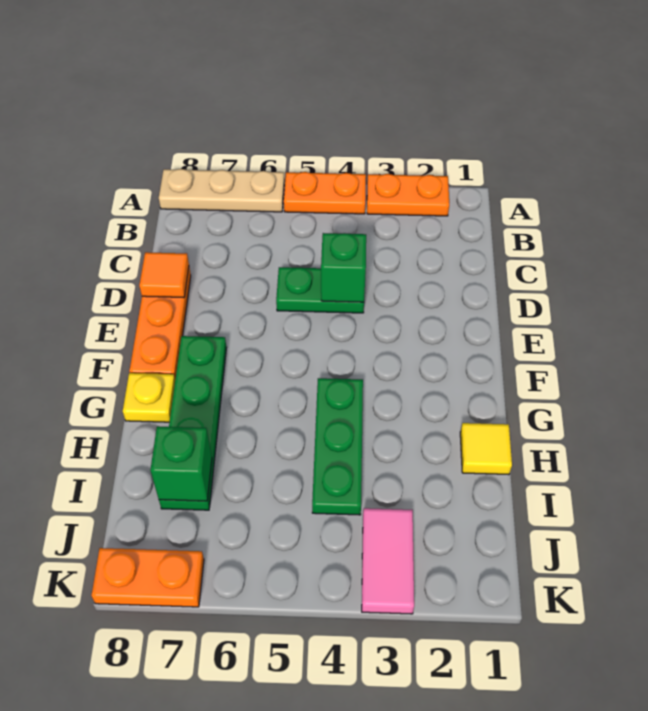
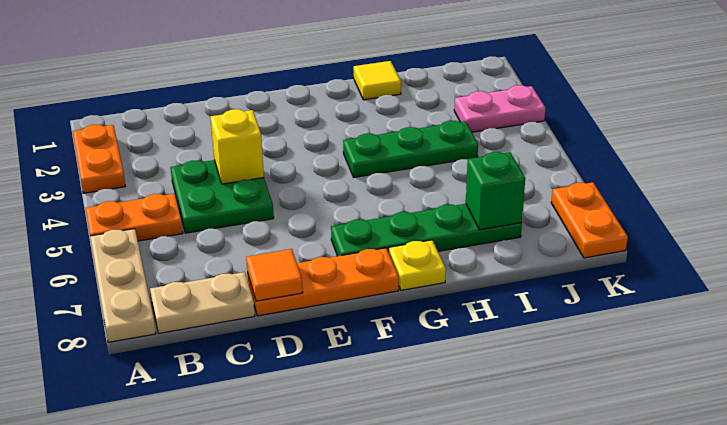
orange 1x2 plate [284,172,366,214] -> orange 1x2 plate turned to [86,194,183,241]
none -> tan 1x2 plate [150,272,255,333]
green 1x2 plate [276,267,364,313] -> green 2x2 plate [171,160,274,233]
green 1x1 brick [321,233,366,302] -> yellow 1x1 brick [210,109,264,184]
pink 1x2 tile [362,508,414,614] -> pink 1x2 plate [454,85,546,132]

